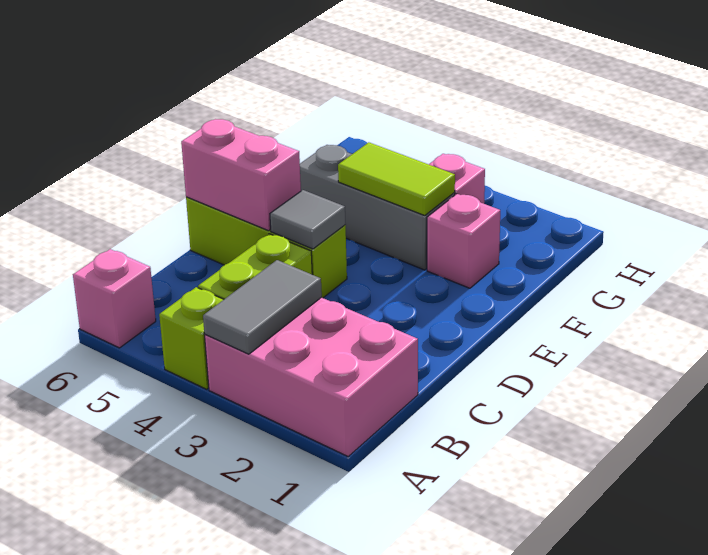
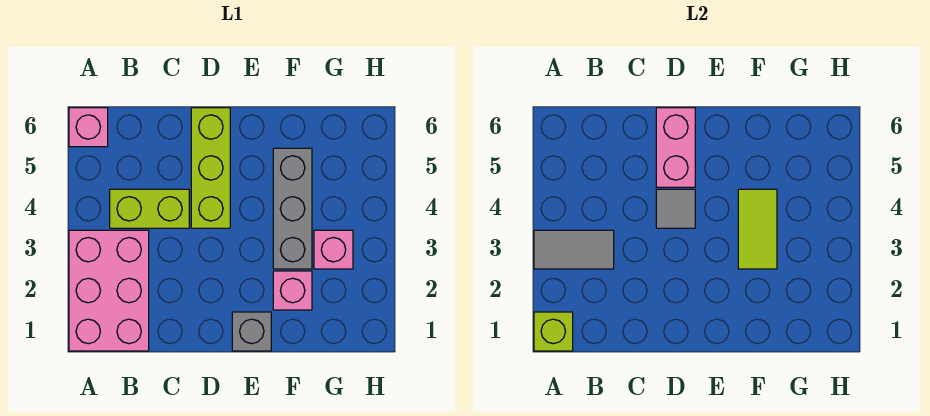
lime 1x1 brick [159,287,224,389] -> lime 1x1 brick moved to [534,312,573,351]
none -> grey 1x1 brick [232,312,271,351]

